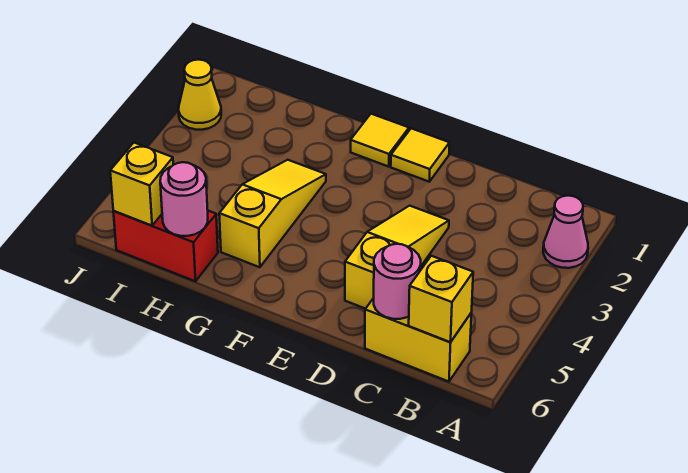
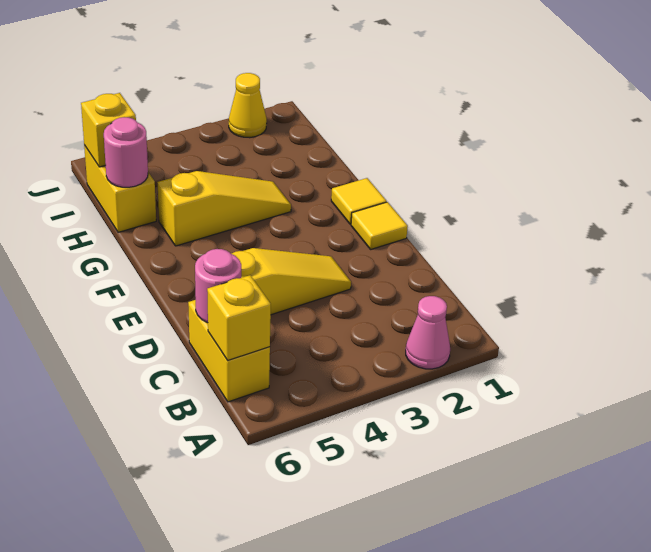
red 1x2 brick [113,211,218,281] -> yellow 1x2 brick [84,145,156,232]

